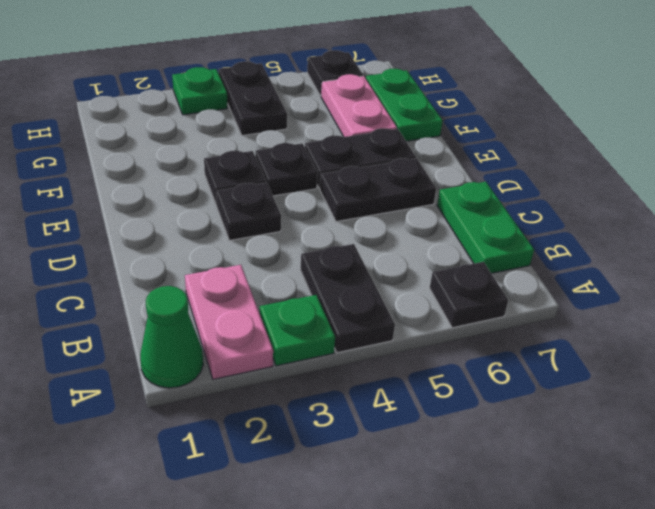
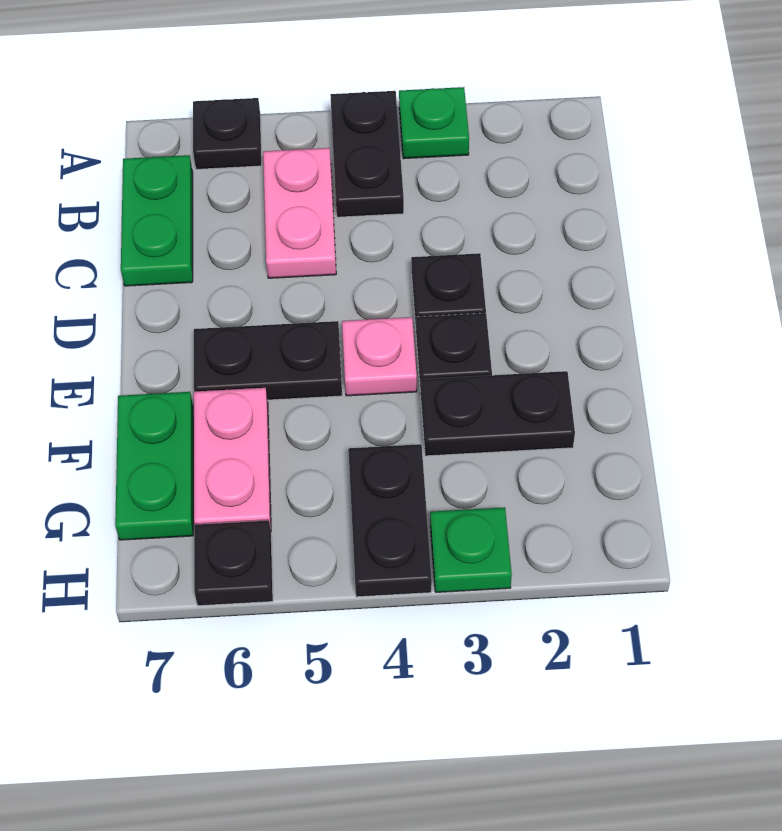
green 1x1 cone [140,286,203,388] -> none
pink 1x2 plate [185,265,273,379] -> pink 1x2 plate moved to [263,148,336,278]
black 1x2 plate [320,158,436,222] -> black 1x2 plate moved to [421,371,575,456]
black 1x1 plate [255,143,318,196] -> pink 1x1 plate [342,317,417,396]

